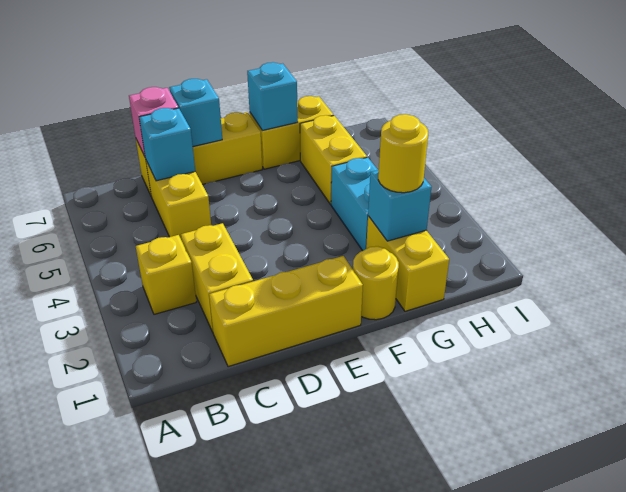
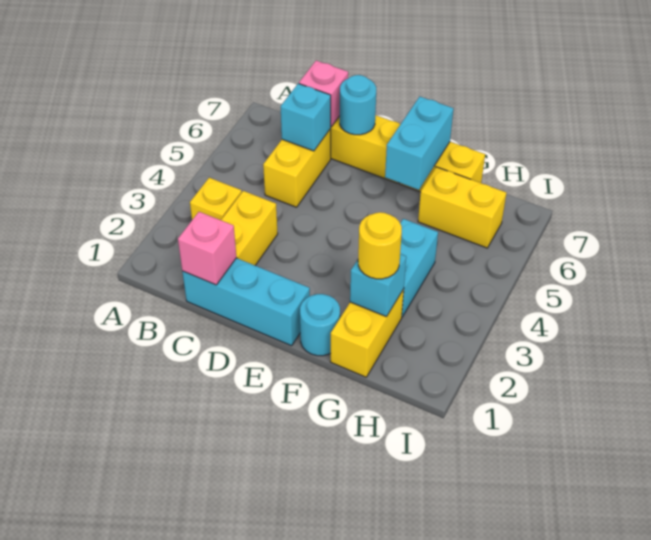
yellow 1x3 brick [209,256,363,367] -> cyan 1x3 brick [182,258,310,346]
none -> pink 1x1 brick [178,212,236,285]
cyan 1x1 brick [169,79,222,147] -> cyan 1x1 round brick [340,75,376,135]
yellow 1x1 round brick [353,246,399,320] -> cyan 1x1 round brick [300,294,340,356]
cyan 1x1 brick [247,62,298,130] -> cyan 1x2 brick [385,97,454,190]
yellow 1x2 brick [300,115,367,204] -> yellow 1x2 brick turned to [418,167,506,248]

